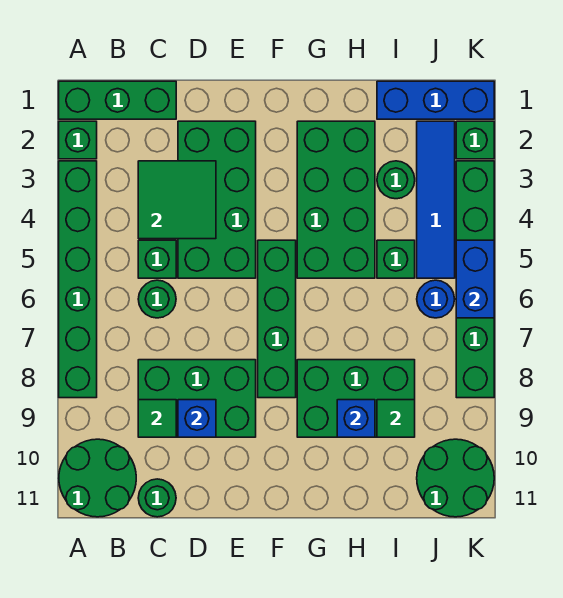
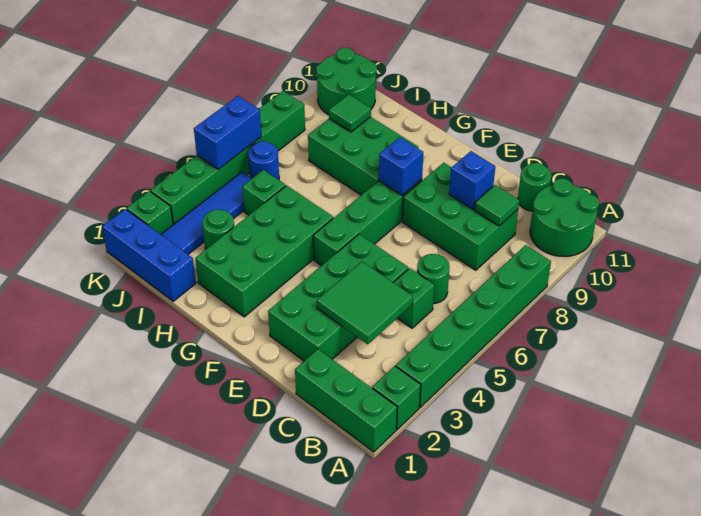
blue 1x1 brick [337,400,375,437] -> blue 1x1 brick moved to [379,137,423,195]

